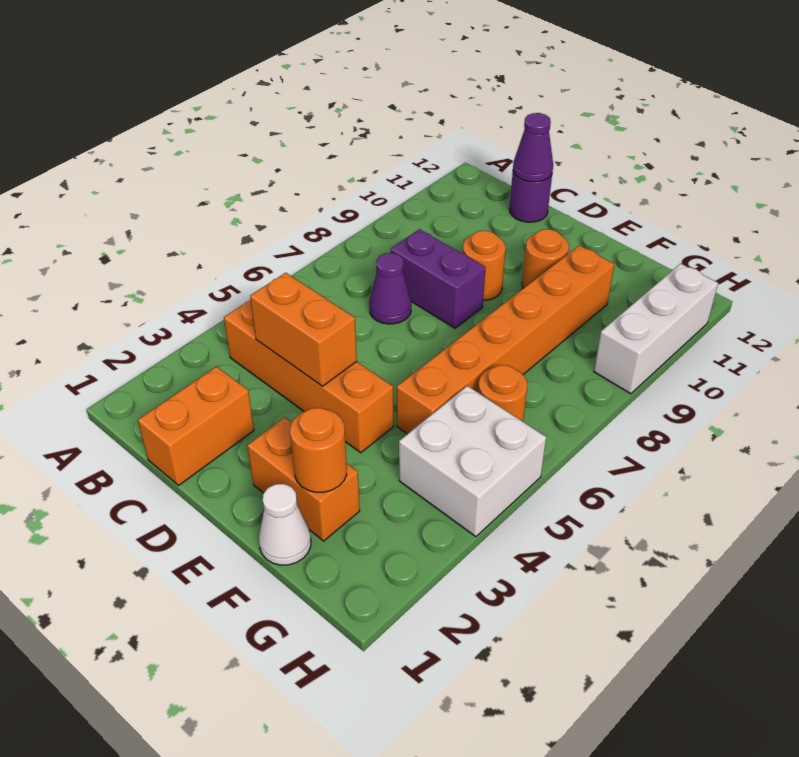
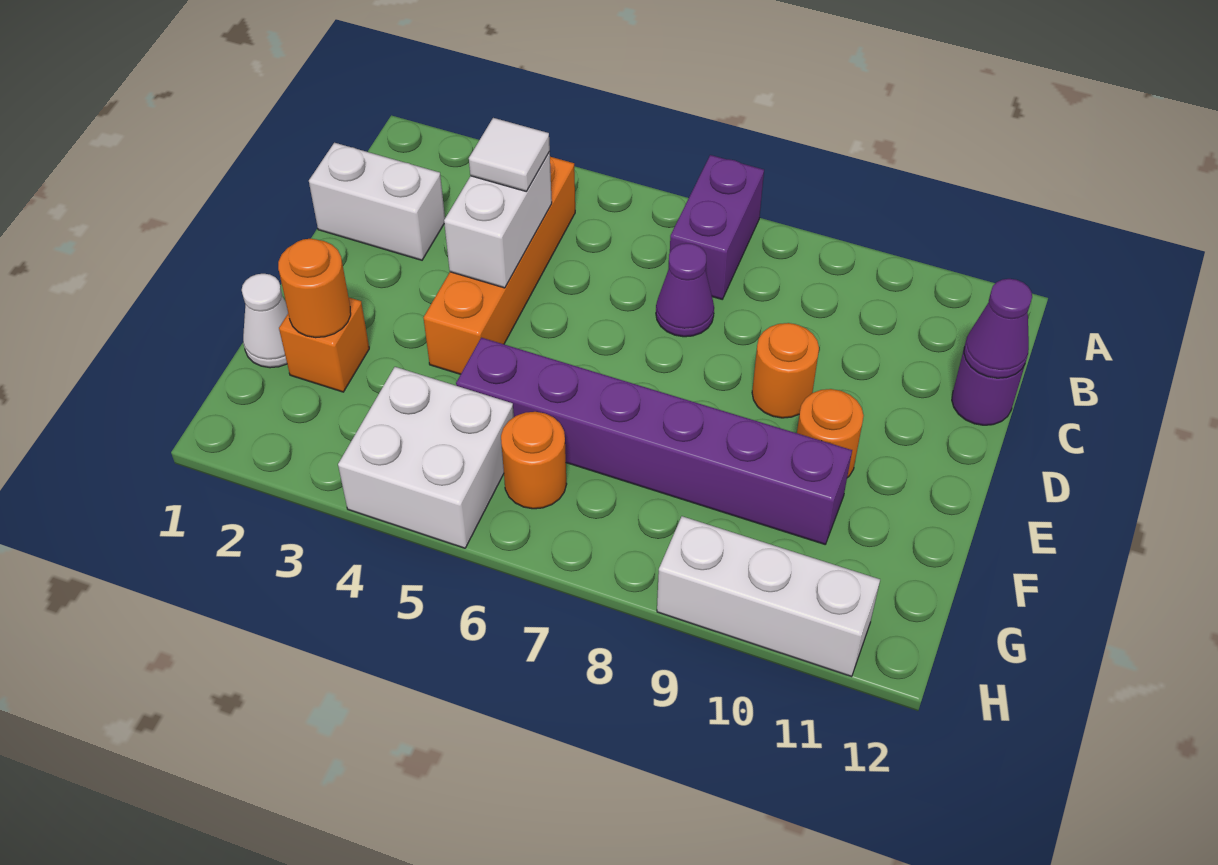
orange 1x2 brick [138,367,254,485] -> white 1x2 brick [309,143,445,260]
orange 1x2 brick [250,273,357,386] -> white 1x2 brick [444,152,552,288]
none -> white 1x1 tile [469,118,550,191]
purple 1x2 brick [391,229,486,328] -> purple 1x2 brick moved to [670,155,764,299]
orange 1x2 brick [247,417,360,541] -> orange 1x1 brick [279,298,369,392]
orange 1x6 brick [397,245,614,434] -> purple 1x6 brick [456,338,852,544]

